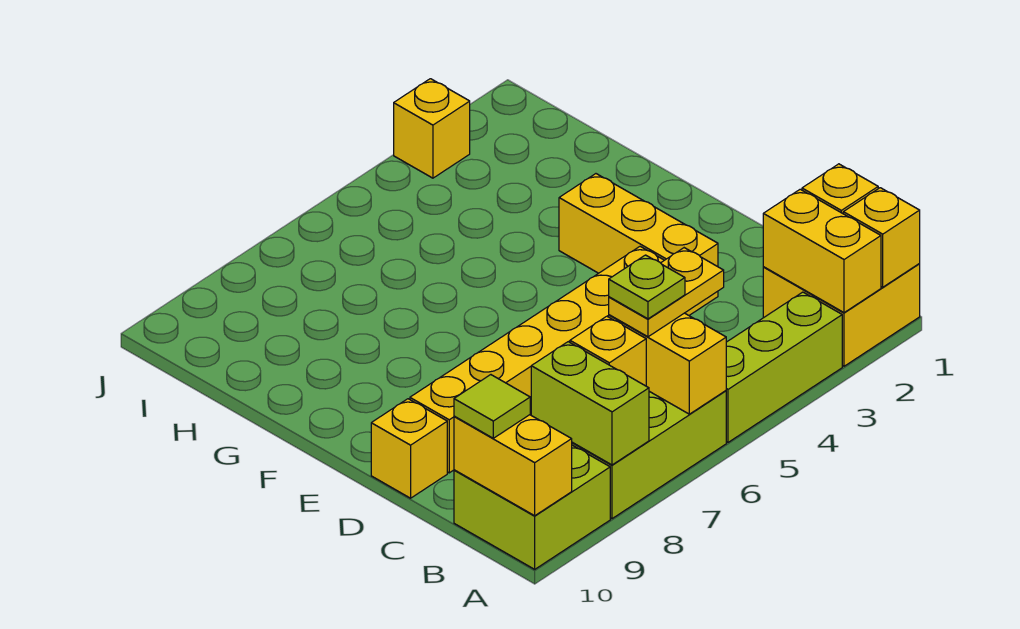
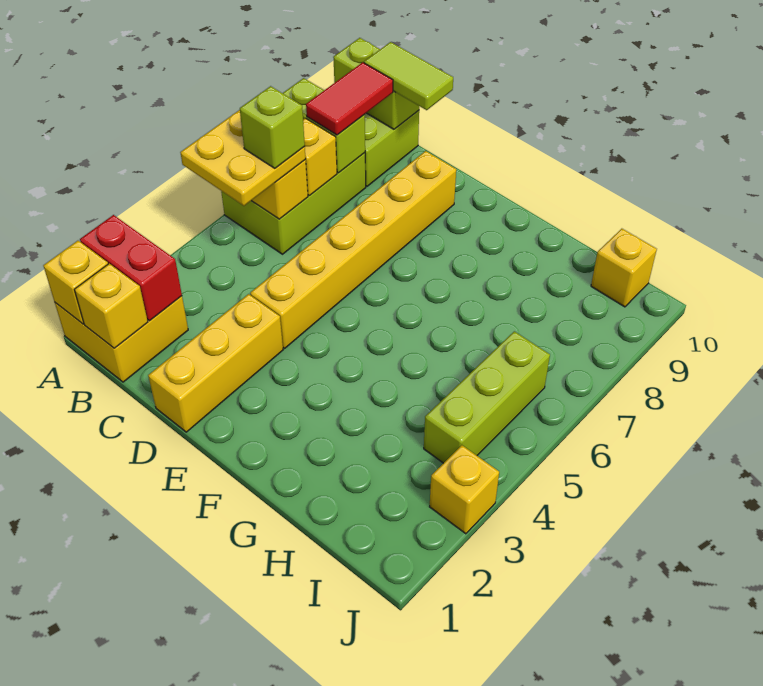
yellow 1x2 brick [763,189,881,313] -> red 1x2 brick [80,215,182,321]
lime 1x3 brick [726,292,842,442] -> lime 1x3 brick moved to [424,331,550,463]
yellow 1x2 brick [454,415,572,516] -> lime 1x2 brick [333,38,419,129]
yellow 1x2 plate [609,248,724,337] -> yellow 2x2 plate [180,110,306,206]
lime 1x1 plate [609,255,685,319] -> lime 1x1 brick [240,86,305,168]
none -> red 1x2 tile [306,62,393,135]
lime 1x1 tile [454,375,530,438] -> lime 1x2 tile [364,42,453,110]
yellow 1x3 brick [559,174,718,315] -> yellow 1x3 brick turned to [148,294,283,432]
yellow 1x1 brick [371,399,447,498] -> yellow 1x1 brick moved to [591,229,657,307]

